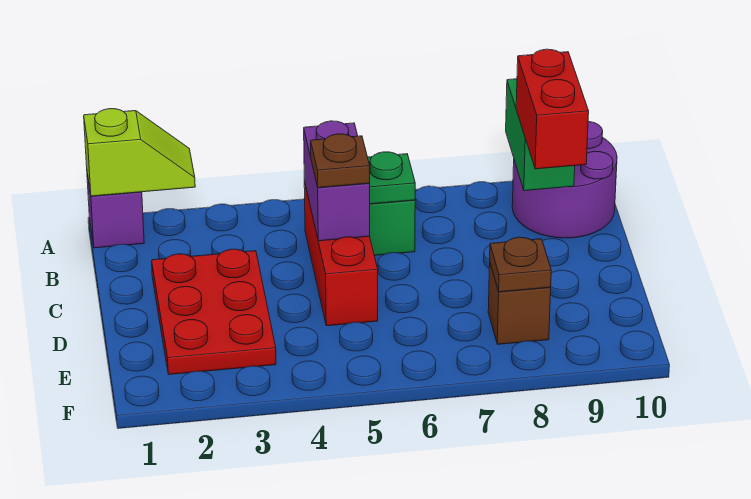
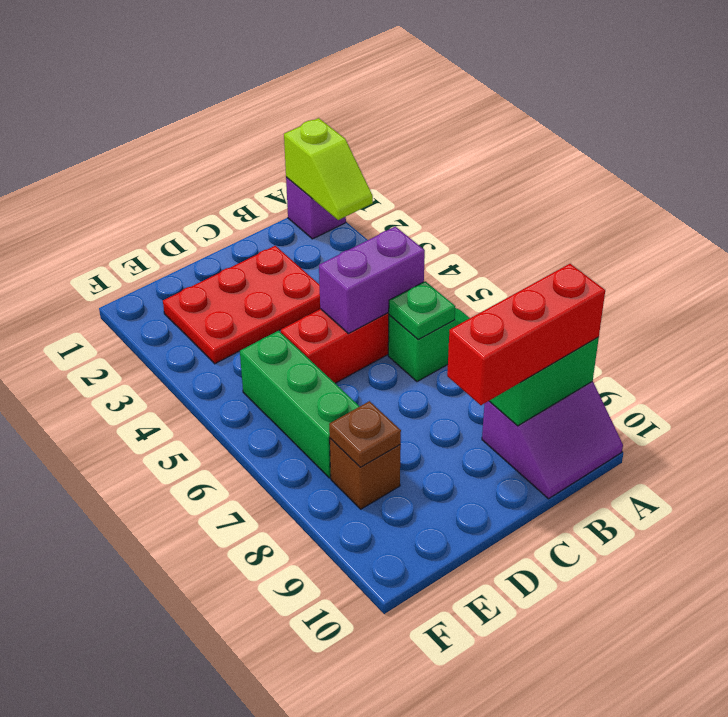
purple 2x2 round brick [512,122,617,238] -> purple 2x2 slope [482,381,623,499]
red 1x2 brick [516,49,589,169] -> red 1x3 brick [447,264,605,405]
brown 1x1 plate [311,134,370,188] -> none
none -> green 1x3 brick [240,331,360,478]

